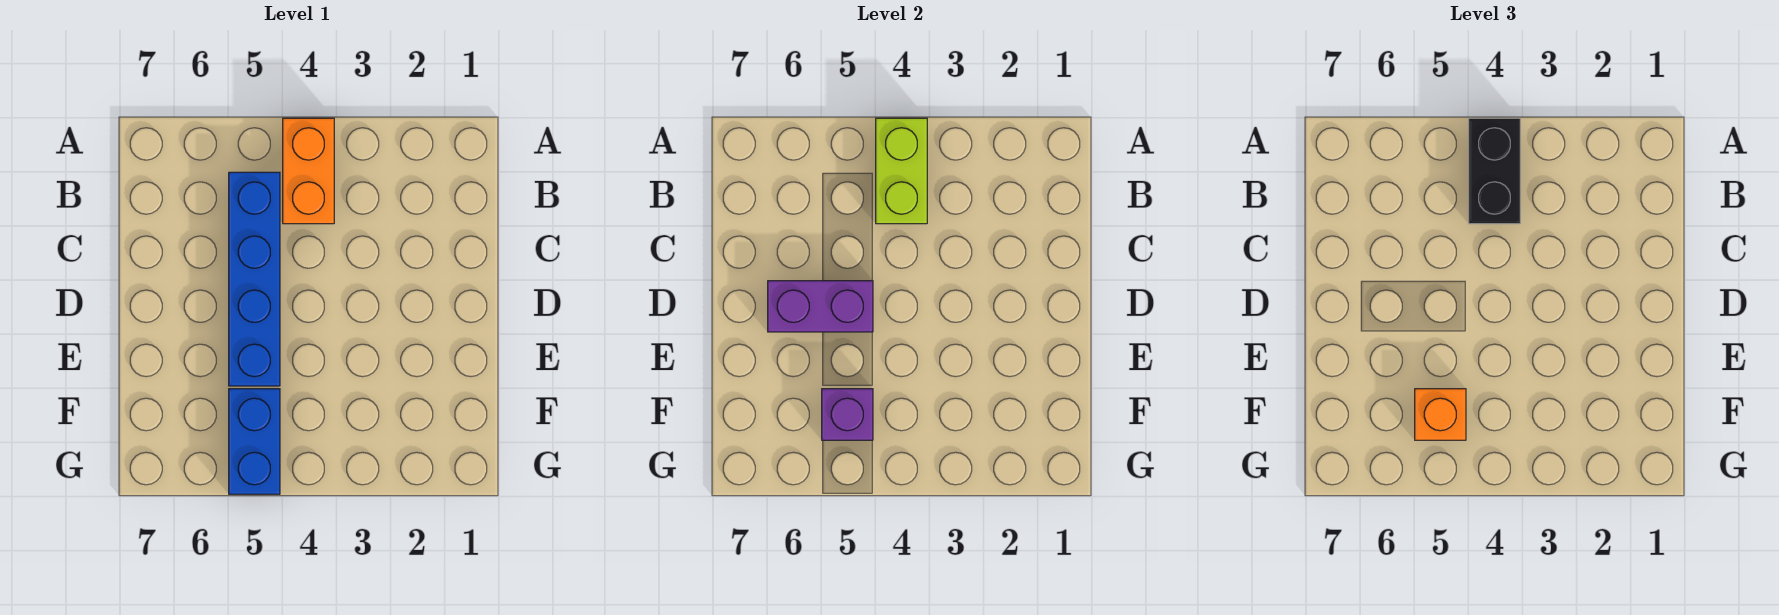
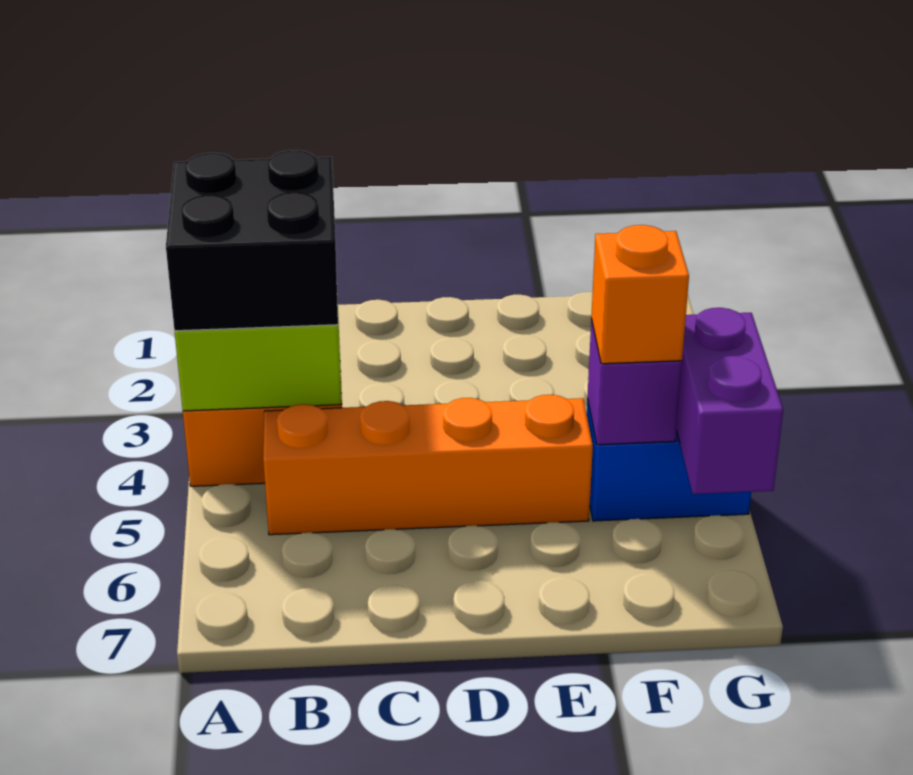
black 1x2 brick [1469,118,1520,224] -> black 2x2 brick [166,150,338,331]
blue 1x4 brick [229,172,280,386] -> orange 1x4 brick [263,395,593,535]
purple 1x2 brick [768,281,873,332] -> purple 1x2 brick moved to [676,308,783,494]

